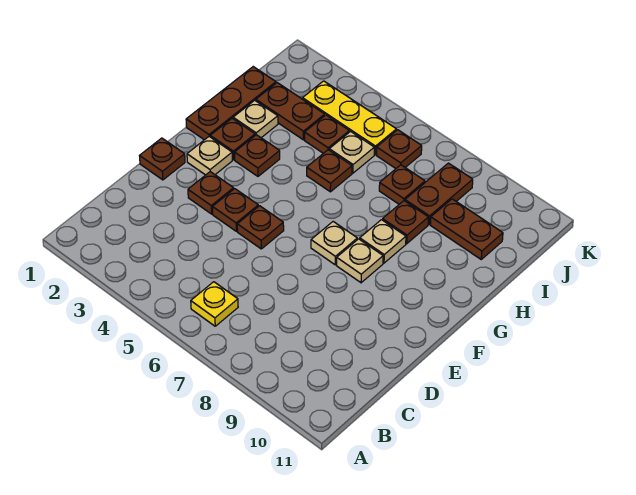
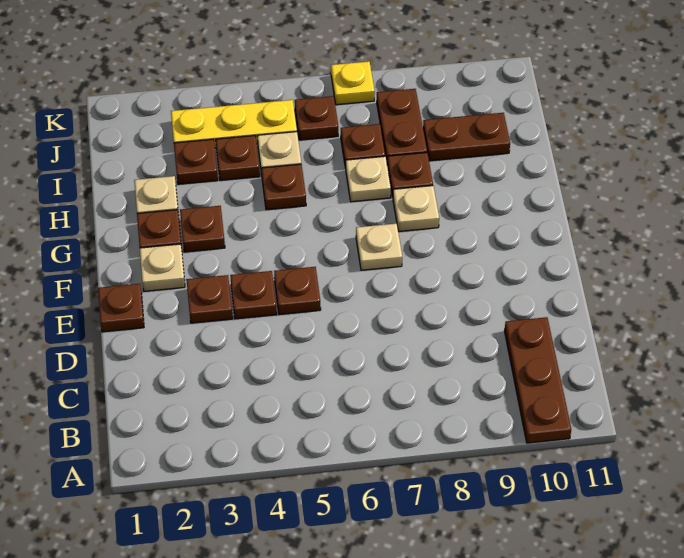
yellow 1x1 plate [191,282,238,326] -> yellow 1x1 plate moved to [331,61,375,105]
tan 1x1 plate [337,239,383,283] -> tan 1x1 plate moved to [346,156,391,202]
brown 1x3 plate [186,67,276,140] -> brown 1x3 plate moved to [504,317,571,443]
brown 1x2 plate [256,83,325,140] -> brown 1x1 plate [174,139,218,184]

